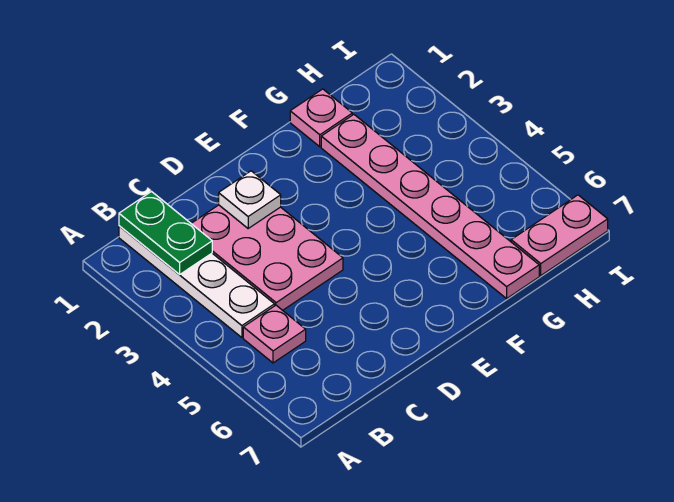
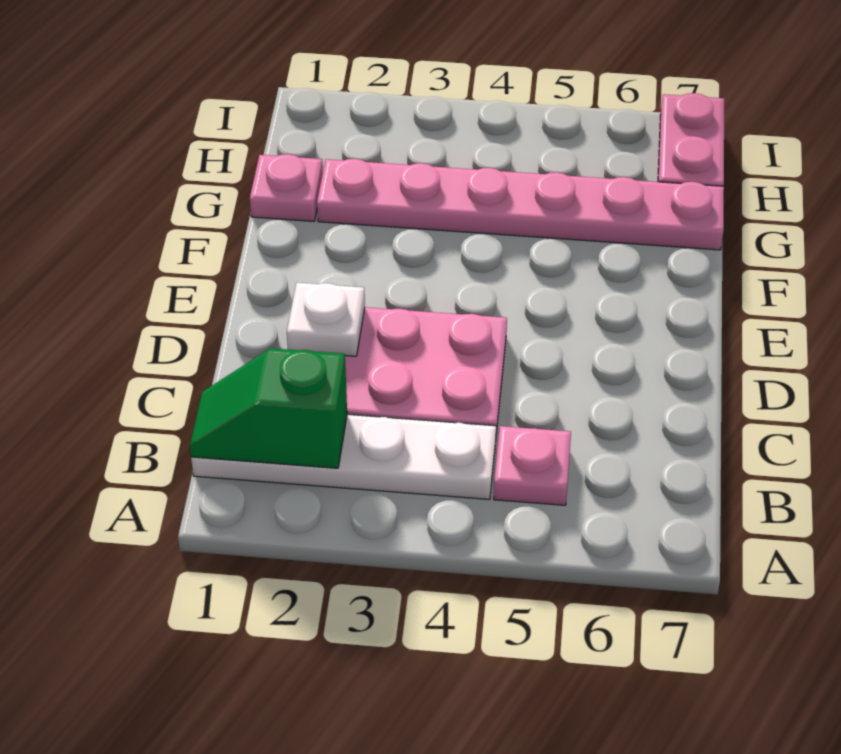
green 1x2 plate [119,192,212,275] -> green 1x2 slope [190,348,347,468]

